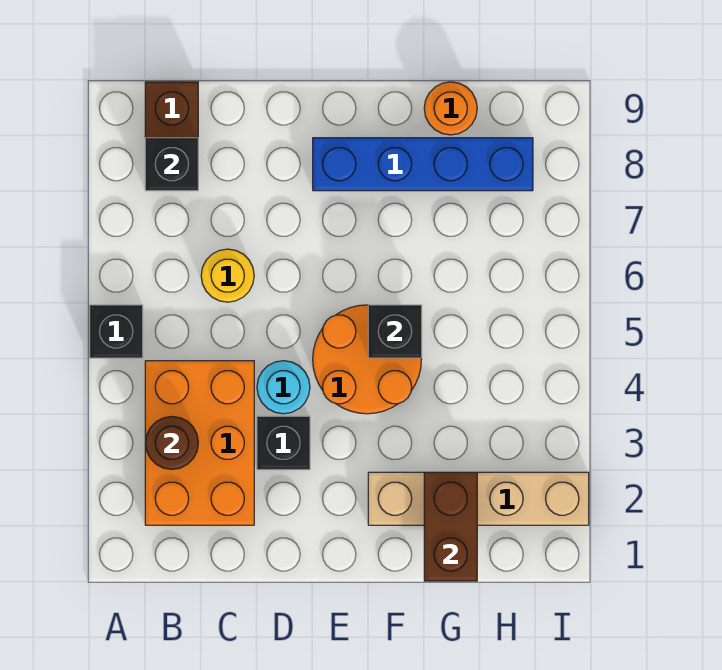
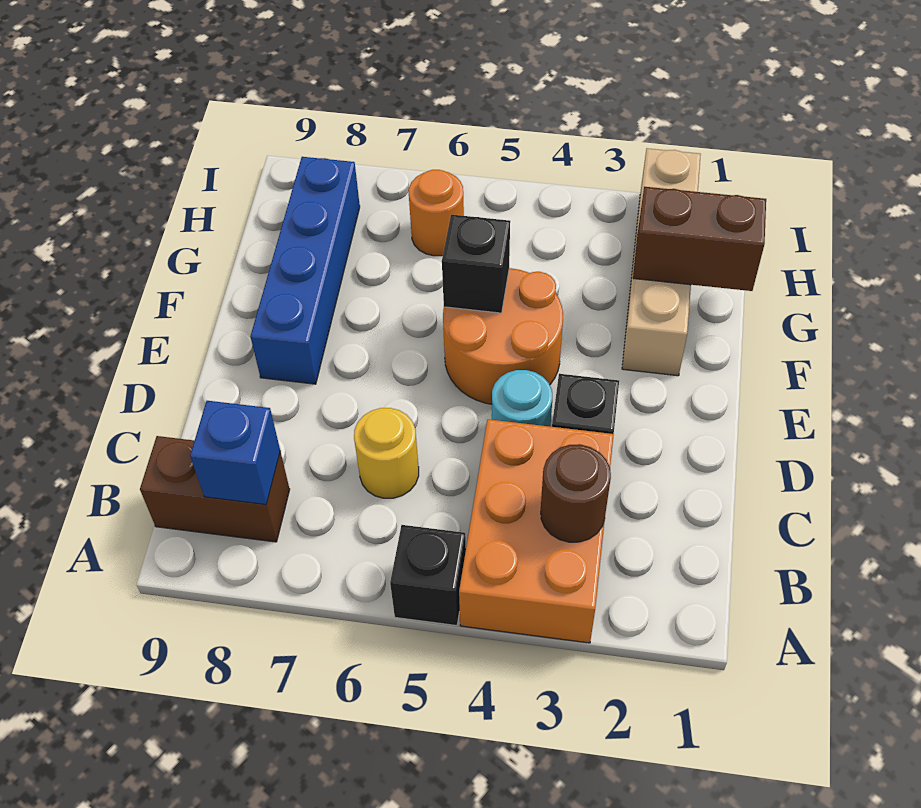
orange 2x3 brick [145,361,254,525] -> orange 2x3 brick turned to [459,419,614,643]
black 1x1 brick [145,138,198,191] -> blue 1x1 brick [190,401,280,505]
orange 1x1 round brick [424,82,477,135] -> orange 1x1 round brick moved to [409,170,464,256]

